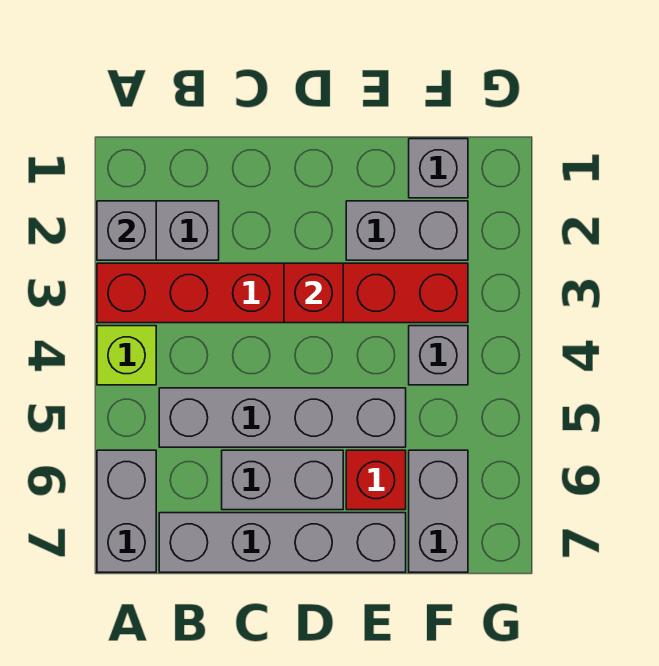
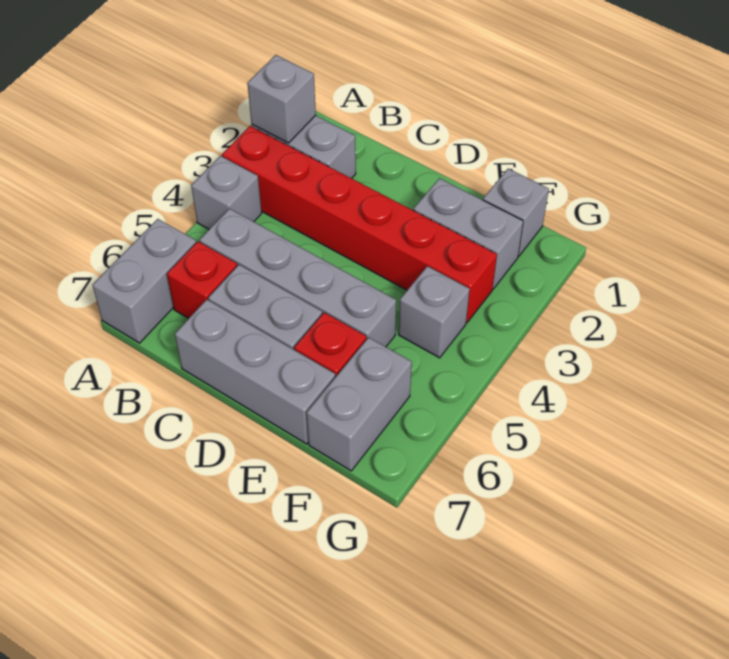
lime 1x1 brick [97,326,156,385] -> grey 1x1 brick [191,156,262,229]
grey 1x4 brick [159,513,406,572] -> grey 1x3 brick [175,299,335,444]
red 1x1 brick [284,263,343,323] -> red 1x1 brick moved to [167,242,237,318]

